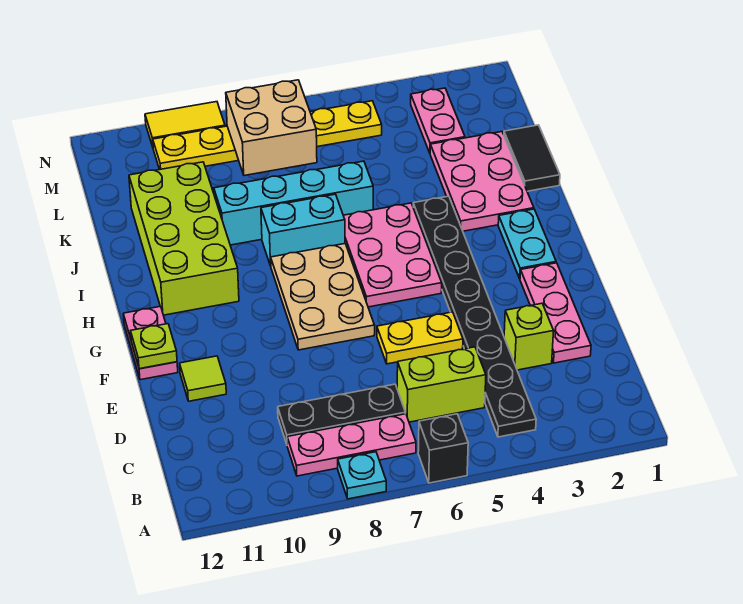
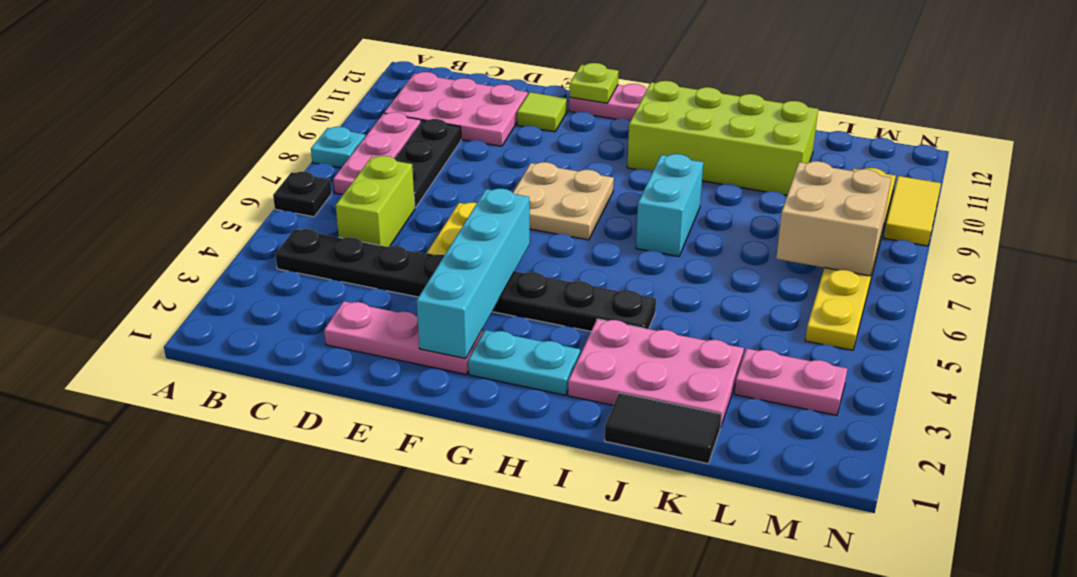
black 1x1 brick [418,414,468,483] -> black 1x1 plate [273,172,332,217]
lime 1x1 brick [504,303,554,370] -> none
tan 2x3 plate [271,244,375,350] -> tan 2x2 plate [513,162,614,240]
pink 2x3 plate [343,203,442,307] -> pink 2x3 plate moved to [384,72,528,146]
cyan 1x4 brick [214,161,373,245] -> cyan 1x4 brick moved to [417,189,530,359]

